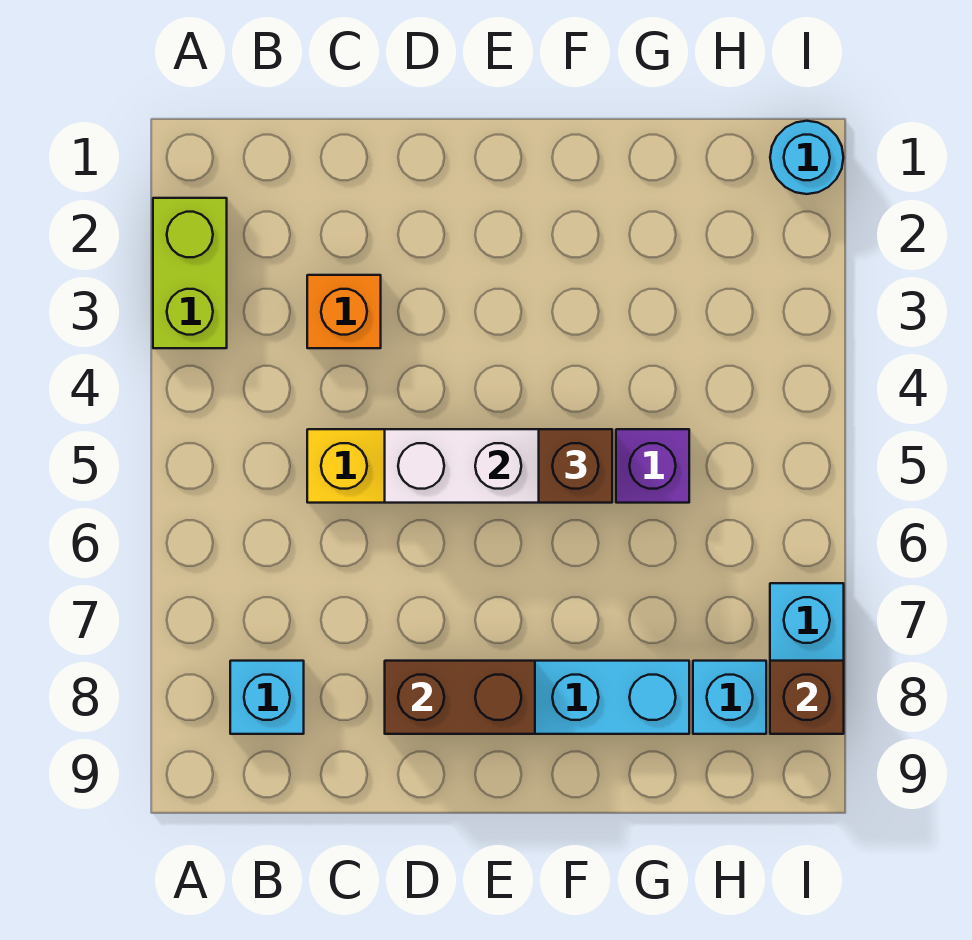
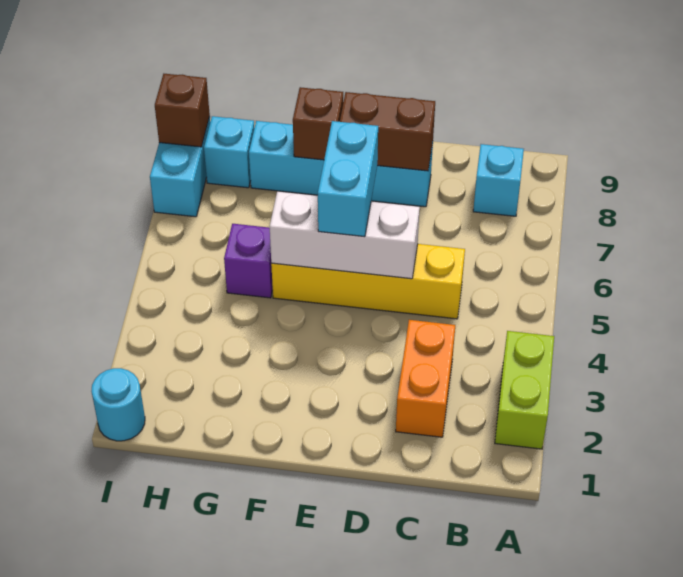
orange 1x1 brick [307,275,381,348] -> orange 1x2 brick [396,320,455,437]
none -> cyan 1x2 brick [318,121,378,237]
brown 1x1 brick [539,429,612,503] -> brown 1x1 brick moved to [293,87,343,160]

